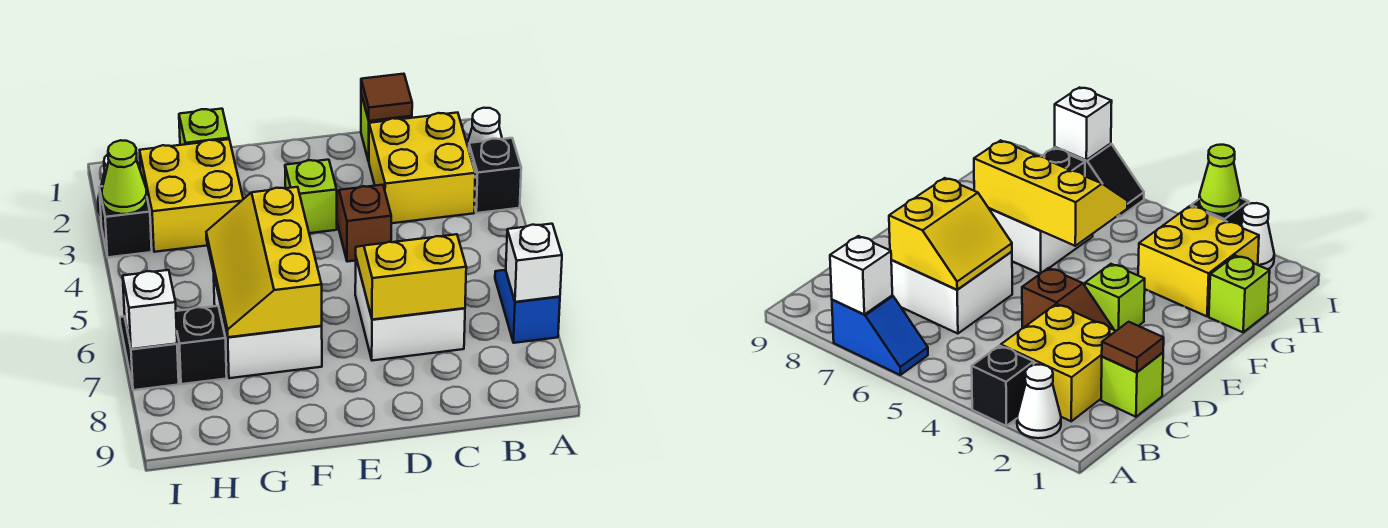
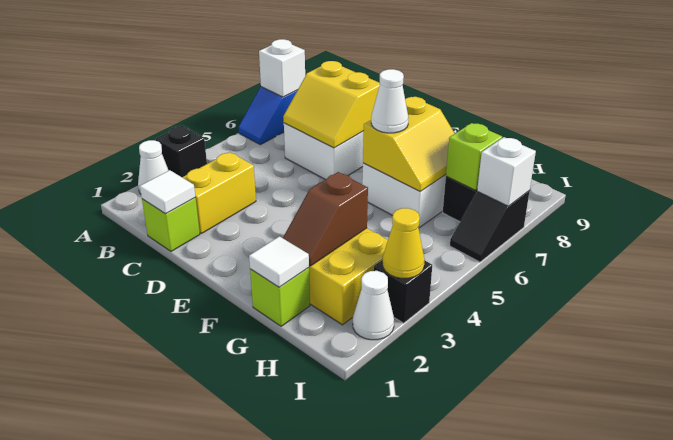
yellow 2x2 brick [369,113,475,223] -> yellow 1x2 brick [182,152,256,234]
brown 1x1 tile [361,74,412,121] -> white 1x1 tile [140,170,195,214]
brown 1x2 slope [337,185,391,262] -> brown 1x2 slope moved to [283,172,368,266]
lime 1x1 brick [285,160,337,233] -> lime 1x1 brick moved to [446,123,502,190]
yellow 2x3 slope [206,187,322,337] -> yellow 2x2 slope [363,97,455,192]
none -> white 1x1 cone [371,69,408,133]
none -> white 1x1 tile [249,236,309,287]
lime 1x1 cone [102,140,147,214] -> yellow 1x1 cone [383,208,425,278]

